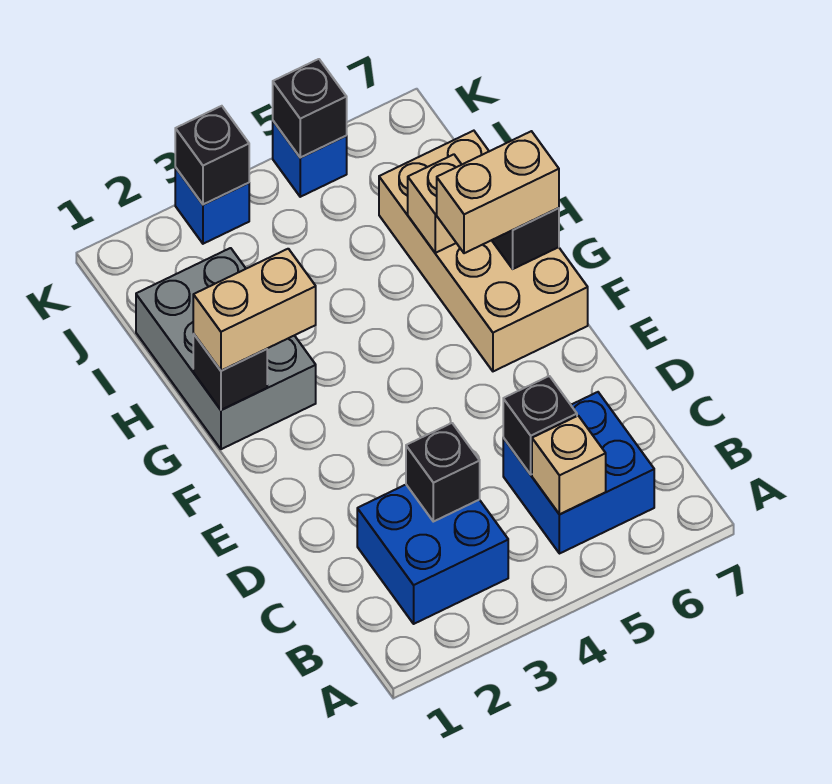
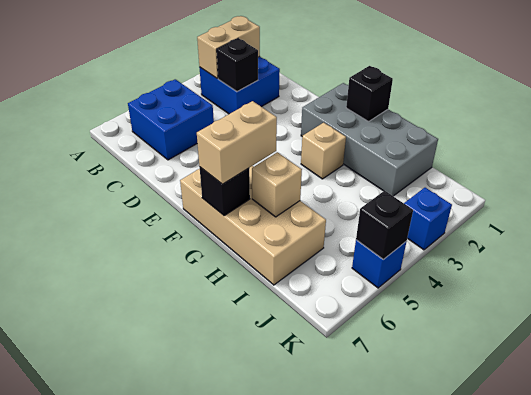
tan 1x1 brick [532,416,606,514] -> tan 1x1 brick moved to [301,123,346,179]
black 1x1 brick [503,376,577,475] -> none
grey 2x3 brick [136,248,316,449] -> grey 2x4 brick [301,83,438,196]
tan 1x2 brick [193,249,316,371] -> tan 1x2 brick moved to [197,16,260,79]
black 1x1 brick [175,106,249,205] -> none

